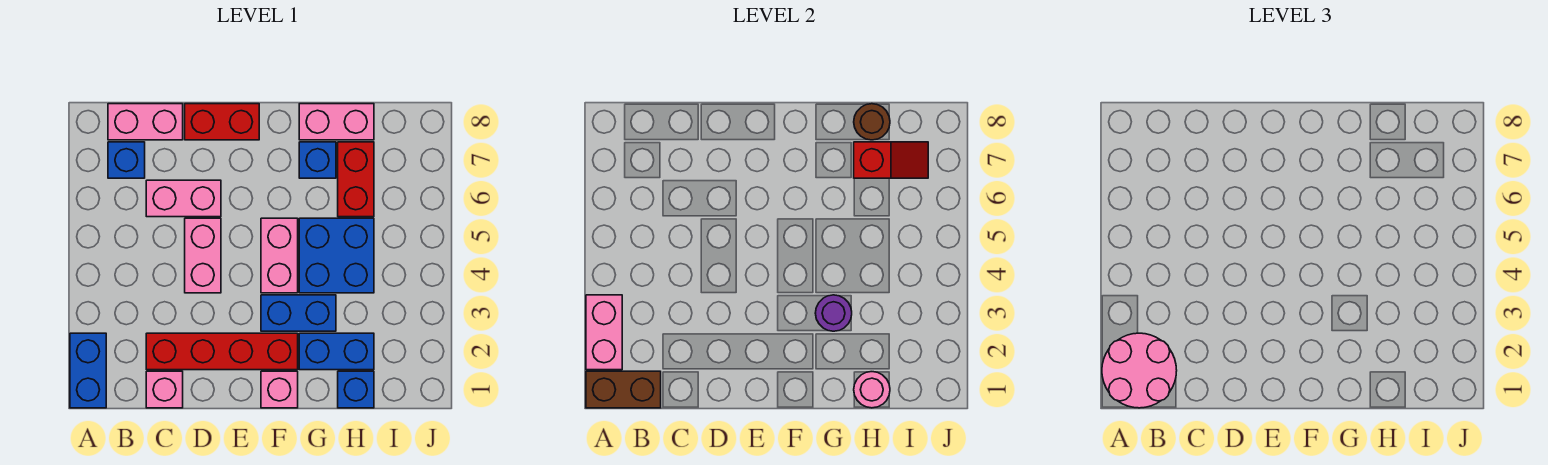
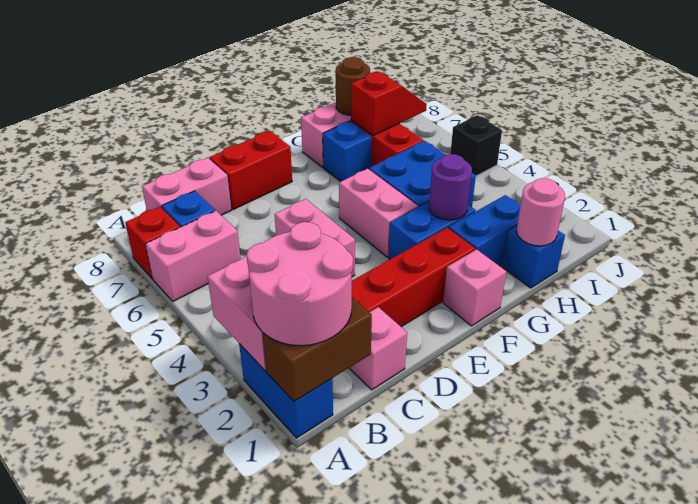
none -> red 1x1 brick [125,207,180,279]
pink 1x2 brick [146,180,221,217] -> pink 1x2 brick moved to [146,211,241,301]
none -> black 1x1 brick [450,115,502,176]

